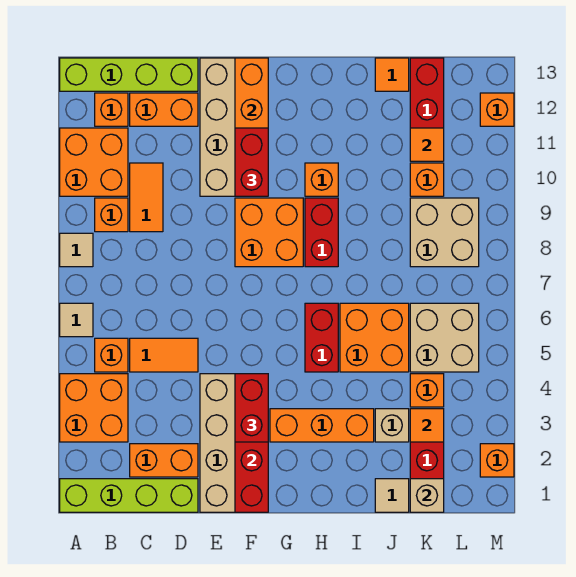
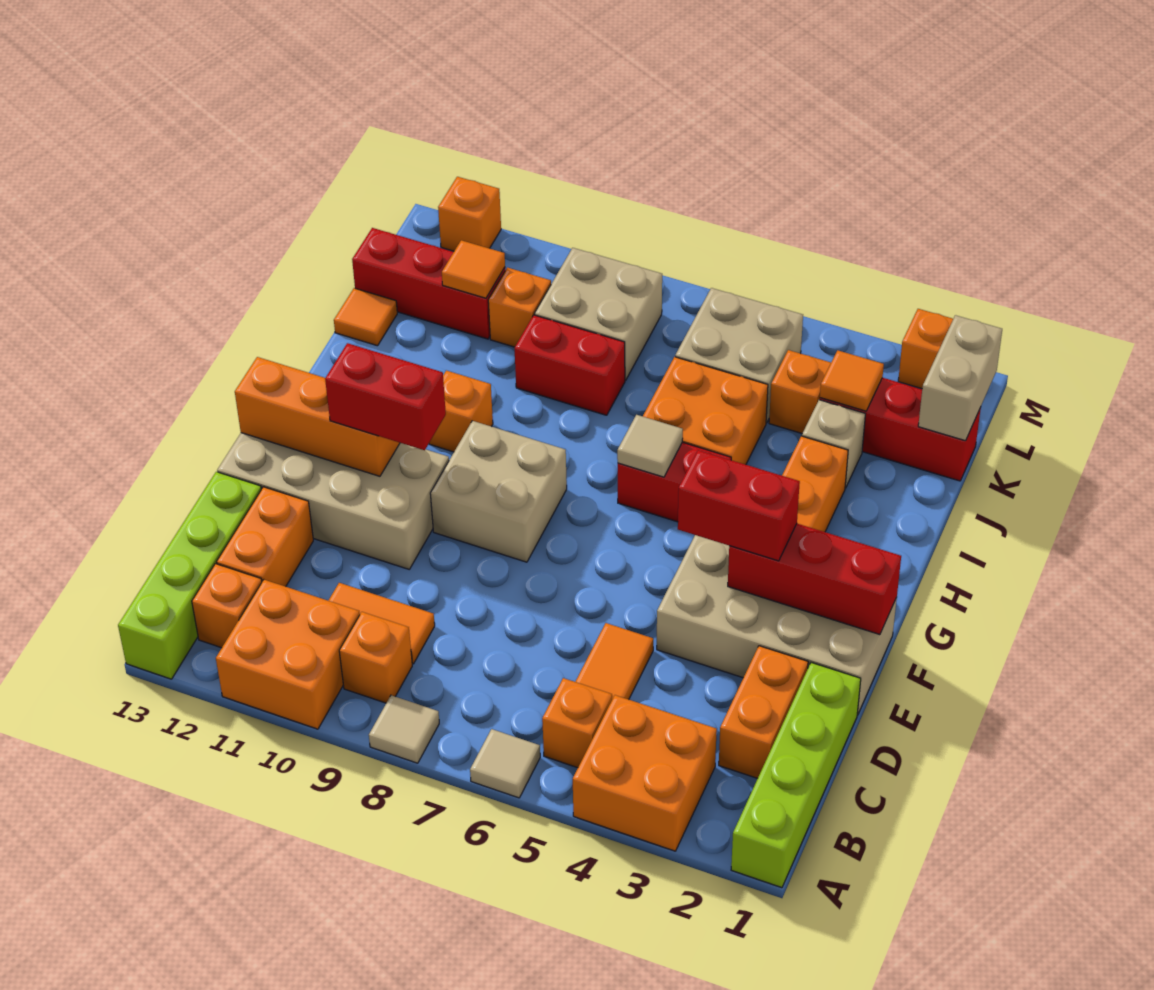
orange 2x2 brick [235,198,303,267] -> tan 2x2 brick [430,421,567,562]
red 1x2 brick [305,198,338,267] -> red 1x2 brick moved to [515,315,625,415]
tan 1x1 tile [375,479,409,512] -> tan 1x1 tile moved to [617,415,683,477]
tan 1x1 brick [410,479,444,512] -> tan 1x2 brick [918,315,1002,441]

